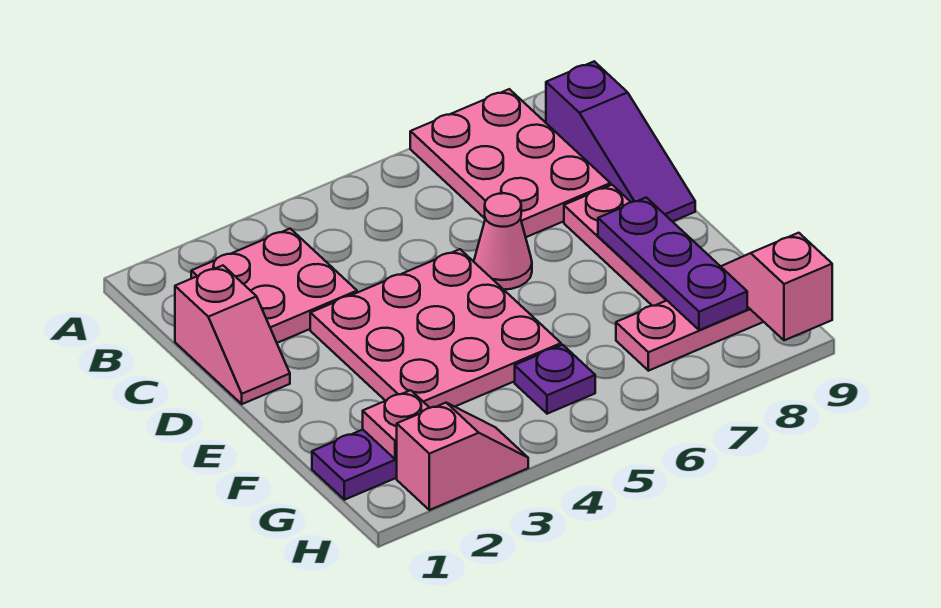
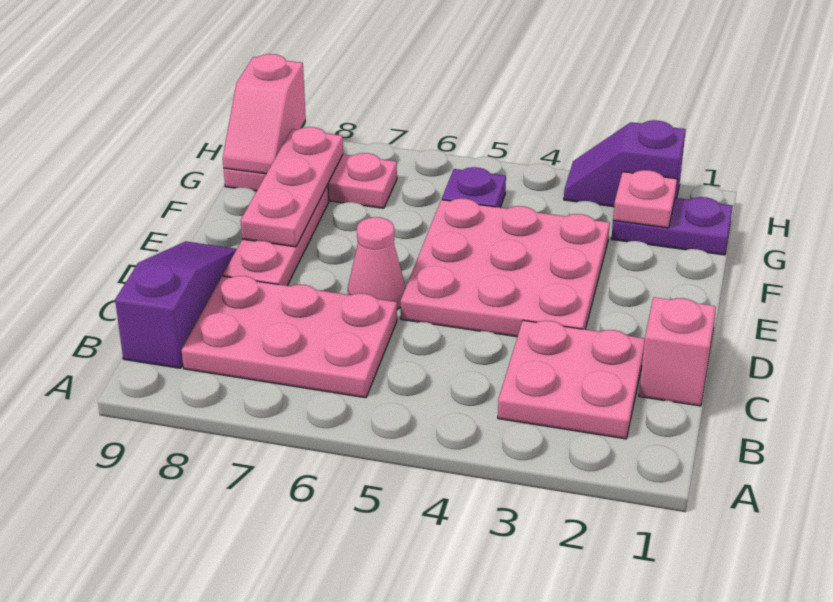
pink 2x3 plate [410,89,610,237] -> pink 2x3 plate turned to [181,276,397,398]
purple 1x3 plate [598,198,747,330] -> pink 1x3 plate [240,127,343,247]
pink 1x2 slope [397,403,528,510] -> purple 1x2 slope [564,120,686,207]

